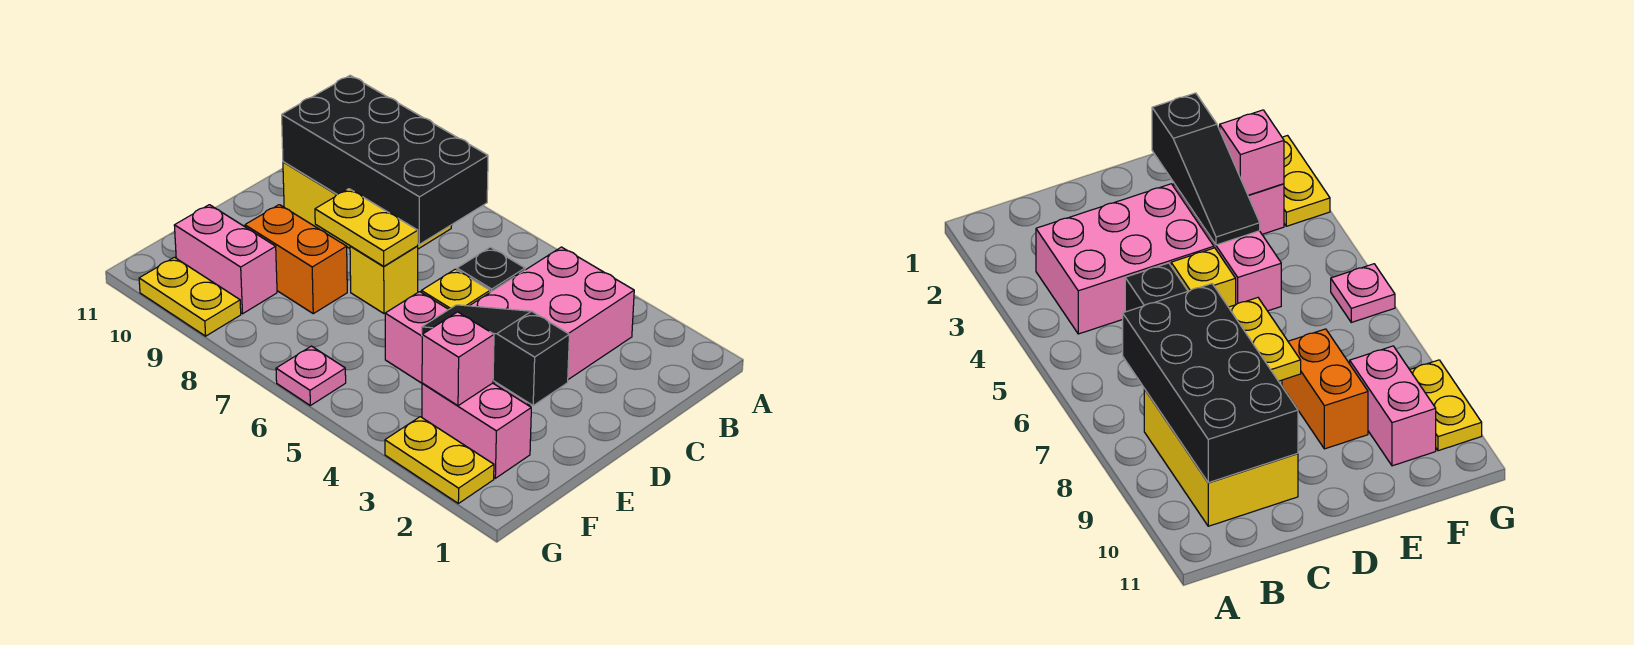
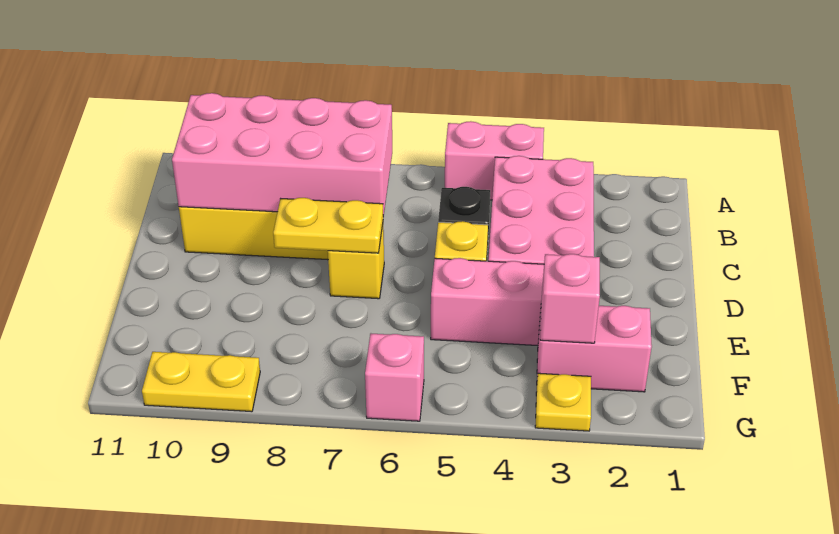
black 2x4 brick [282,75,488,244] -> pink 2x4 brick [172,93,392,217]
black 1x3 slope [422,305,569,405] -> none
orange 1x2 brick [245,205,347,314] -> none
pink 1x2 brick [174,205,277,314] -> pink 1x2 brick moved to [445,121,544,200]
yellow 1x2 plate [385,417,494,503] -> yellow 1x1 plate [535,373,591,431]
pink 1x1 plate [276,346,346,405] -> pink 1x1 brick [365,334,424,421]

